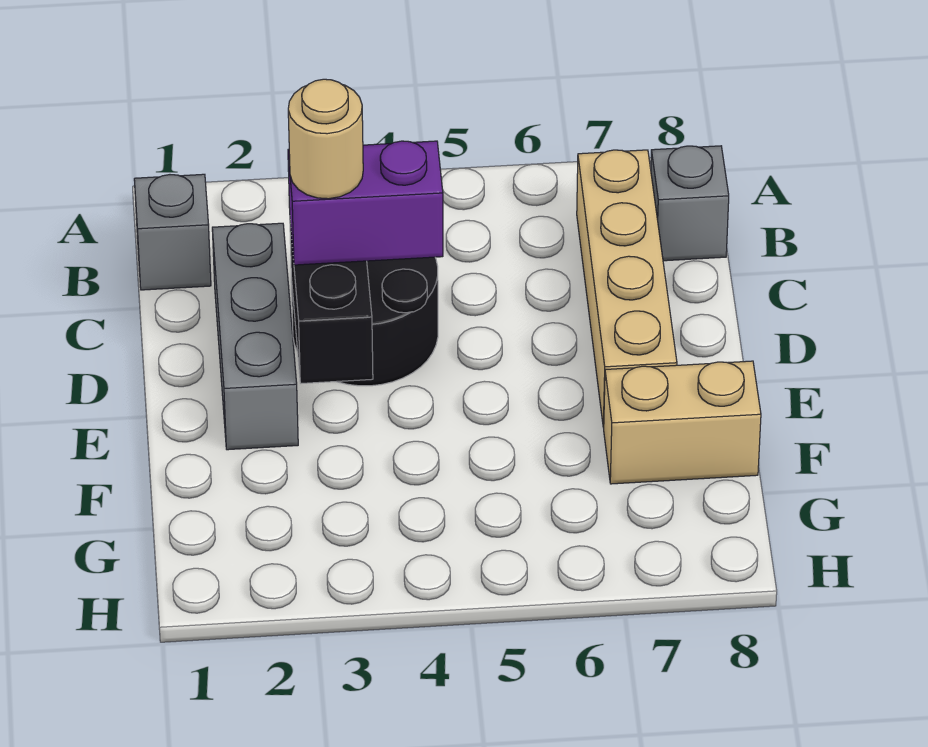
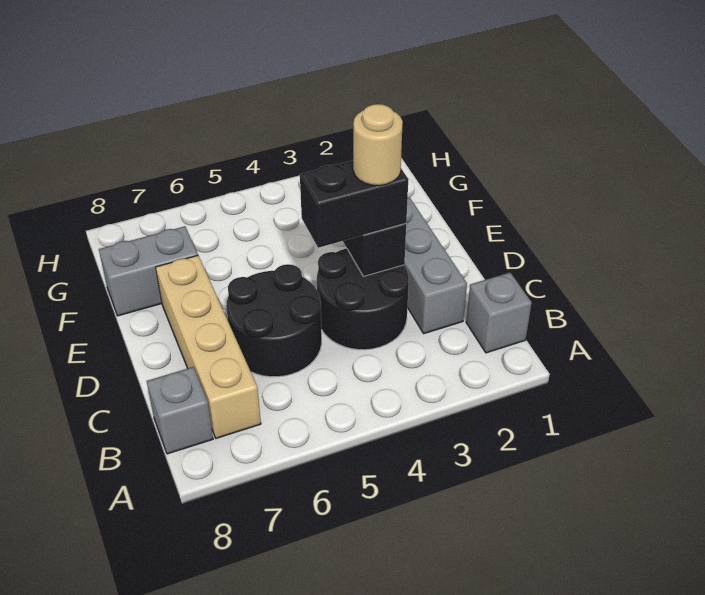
none -> black 2x2 round brick [226,264,322,377]
purple 1x2 brick [288,141,443,265] -> black 1x2 brick [300,161,408,248]
tan 1x2 brick [604,361,761,484] -> grey 1x2 brick [99,226,198,316]

